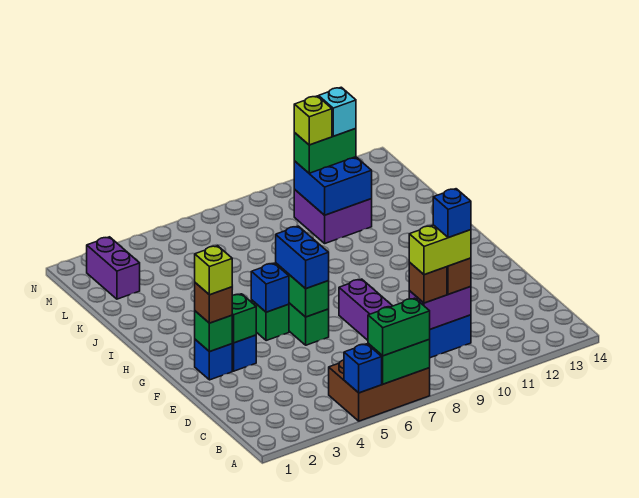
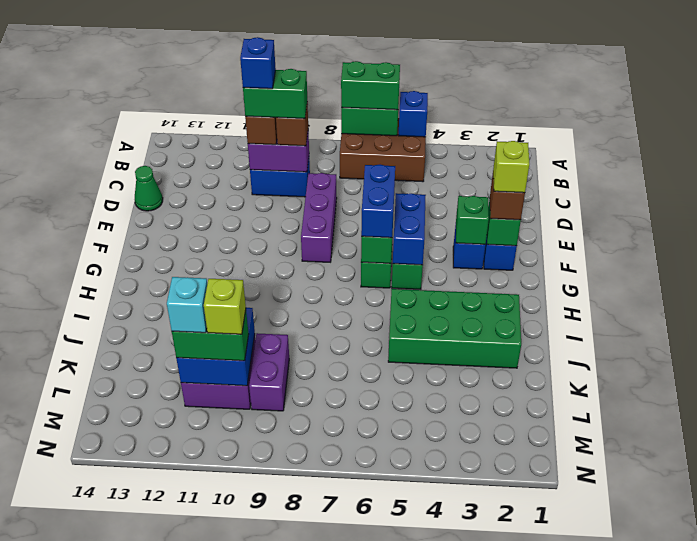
lime 1x2 brick [409,225,471,275] -> green 1x2 brick [243,69,307,119]
none -> green 1x1 cone [135,166,163,211]
blue 1x1 brick [251,263,289,312] -> blue 1x2 brick [393,193,426,265]
none -> green 2x4 brick [388,289,521,368]
purple 1x2 brick [87,237,140,299] -> purple 1x2 brick moved to [249,333,289,411]

